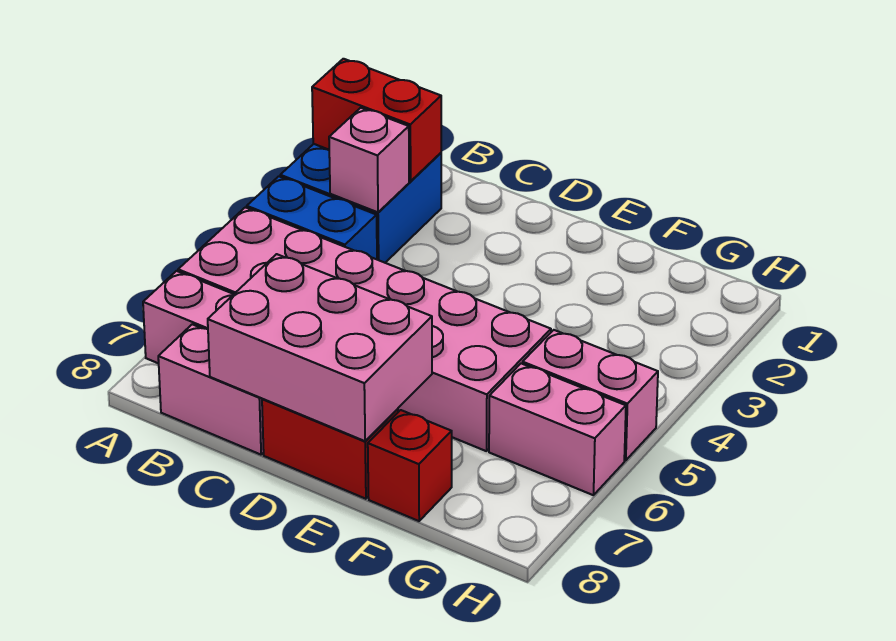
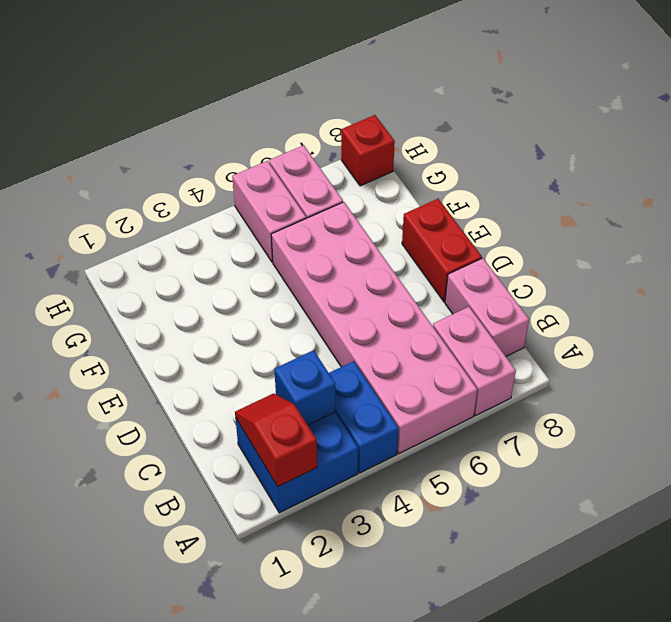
red 1x2 brick [312,59,441,181] -> red 1x2 slope [235,393,317,487]
pink 1x1 brick [329,108,409,212] -> blue 1x1 brick [274,350,335,425]
pink 2x3 brick [208,254,432,441] -> none
red 1x1 brick [368,410,452,521] -> red 1x1 brick moved to [341,115,395,186]

